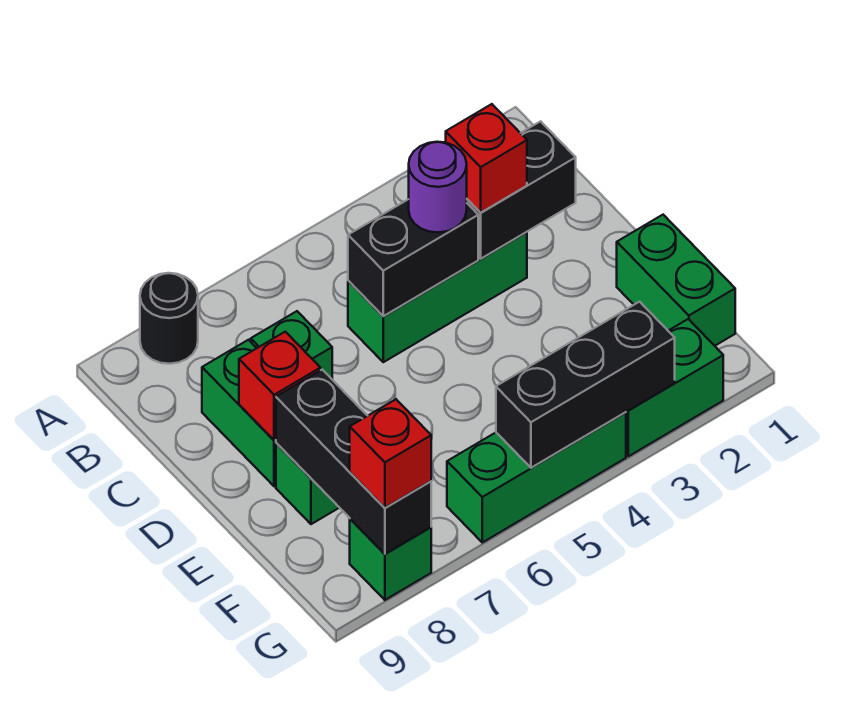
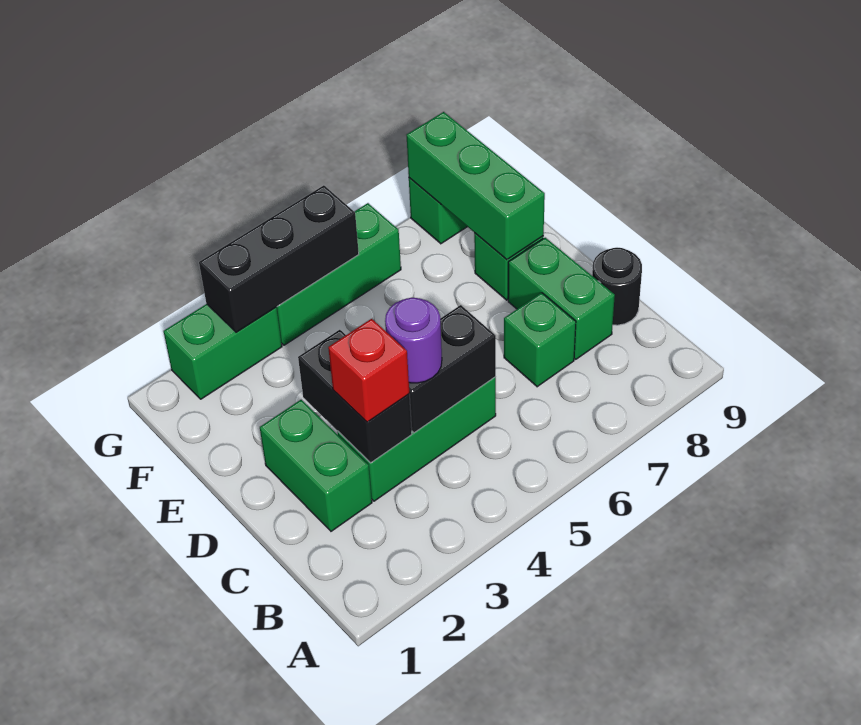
black 1x1 round brick [140,273,198,364] -> black 1x1 round brick moved to [592,248,642,325]
black 1x2 brick [467,121,576,259] -> black 1x2 brick turned to [298,330,412,463]
red 1x1 brick [239,332,321,440] -> none
green 1x2 brick [617,215,735,346] -> green 1x2 brick moved to [260,400,372,531]
black 1x3 brick [276,370,431,554] -> green 1x3 brick [407,112,545,260]
red 1x1 brick [350,399,431,508] -> none

